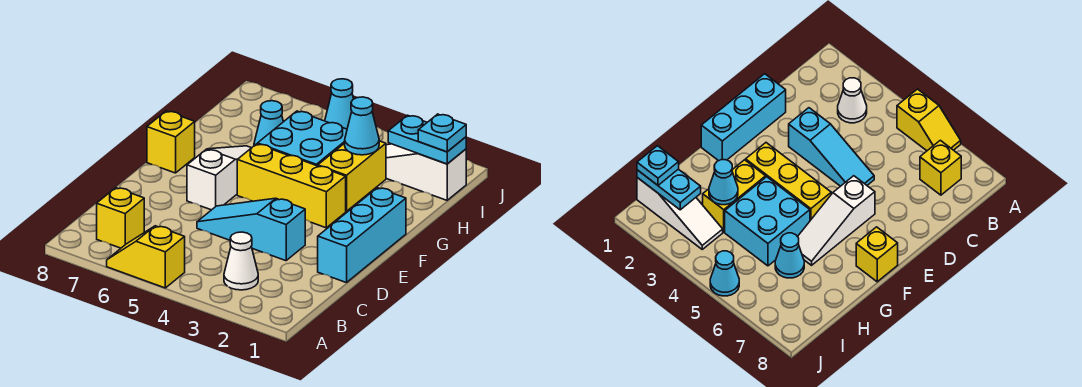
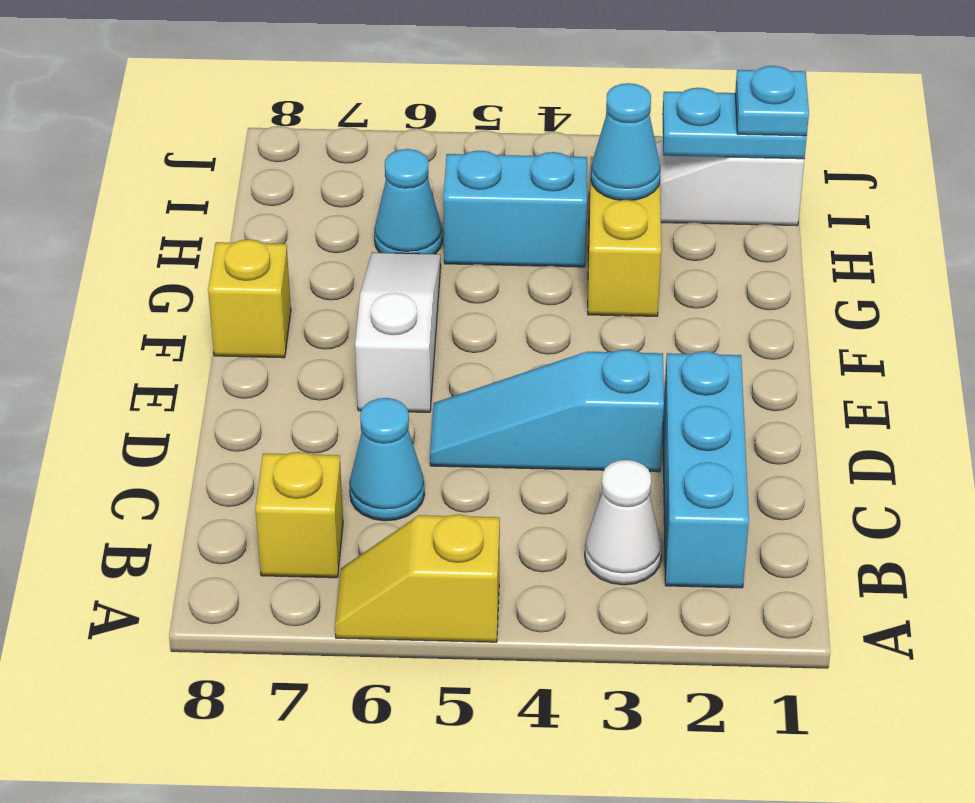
cyan 1x3 brick [318,188,406,283] -> cyan 1x3 brick moved to [663,351,749,588]
yellow 1x3 brick [237,144,346,228] -> none
cyan 2x2 brick [258,111,347,166] -> cyan 1x2 brick [443,151,587,267]
cyan 1x1 cone [325,79,354,129] -> cyan 1x1 cone moved to [349,398,425,521]

